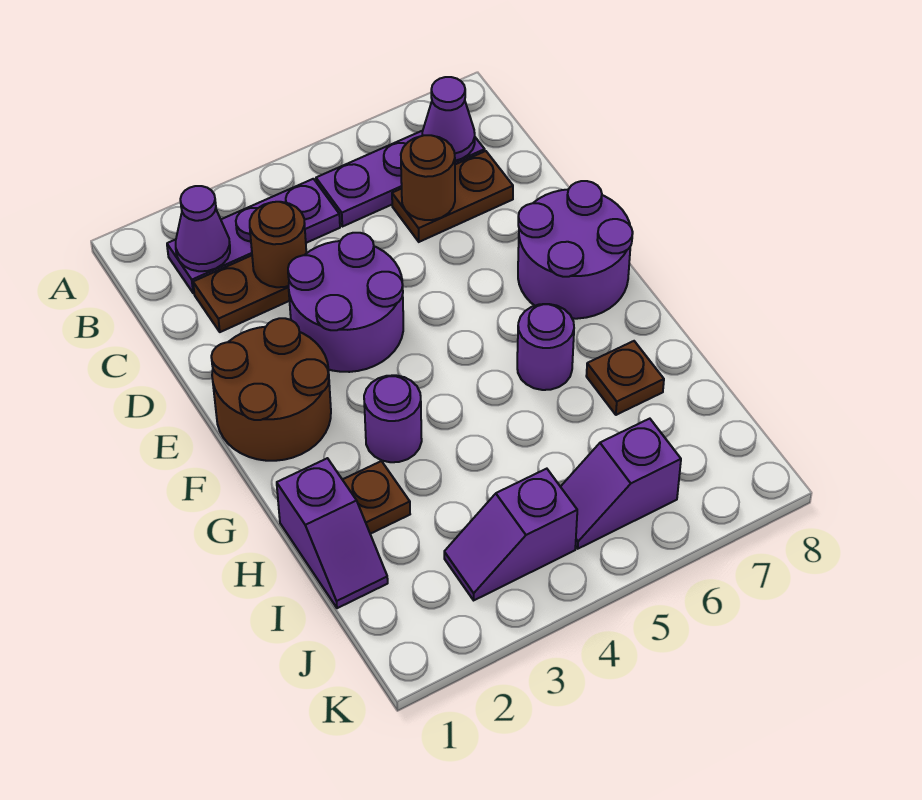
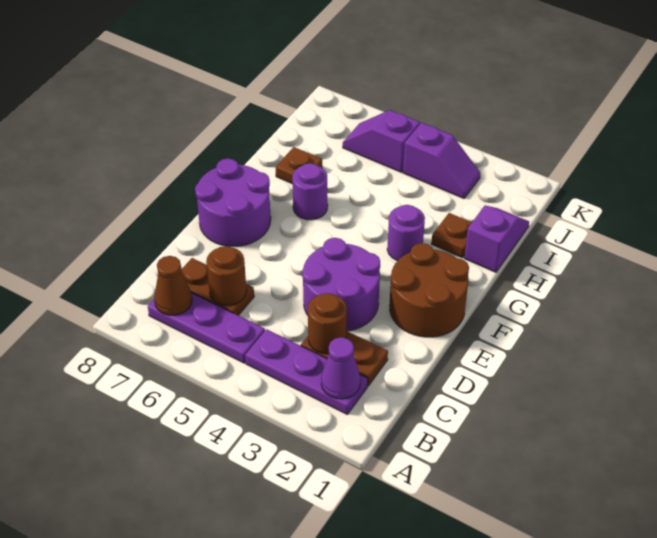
purple 1x1 cone [422,77,475,161] -> brown 1x1 cone [154,256,192,315]
purple 1x2 slope [561,419,681,549] -> purple 1x2 slope turned to [343,110,420,172]

